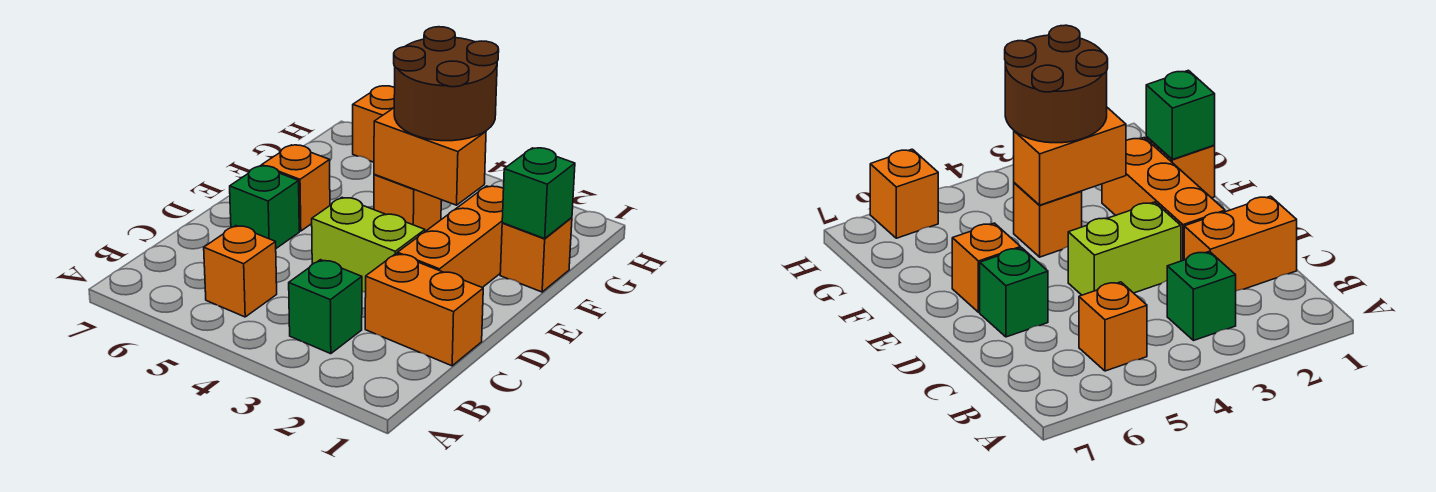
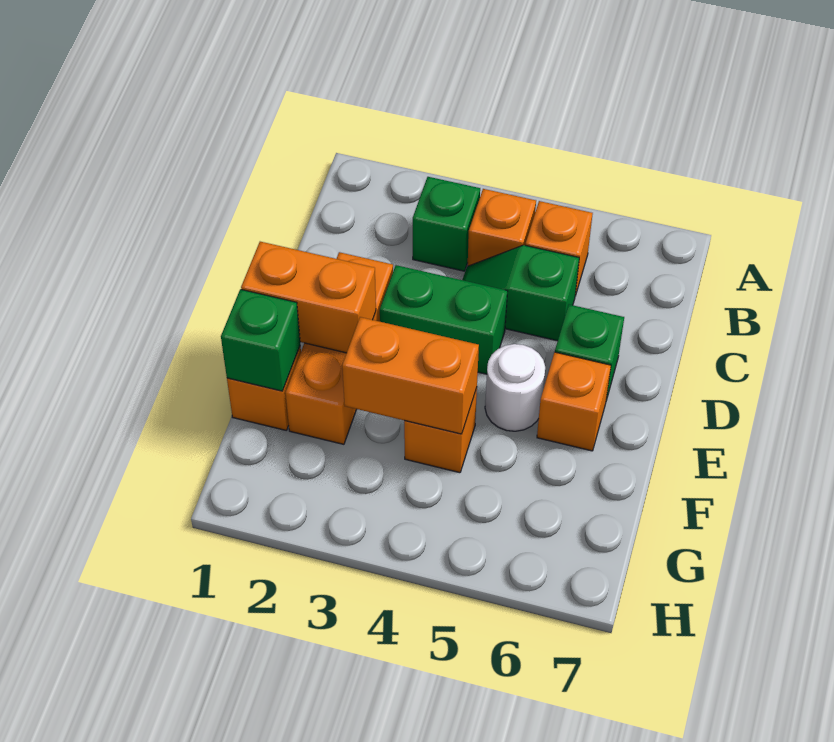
orange 1x2 brick [365,254,483,366] -> orange 1x2 brick moved to [241,242,376,353]
none -> green 1x2 slope [463,245,579,341]
lime 1x2 brick [312,198,425,292] -> green 1x2 brick [380,265,507,374]
none -> white 1x1 round brick [485,344,545,431]
brown 2x2 round brick [394,27,499,141] -> none
orange 1x1 brick [353,86,395,162] -> orange 1x1 brick moved to [468,189,536,266]

